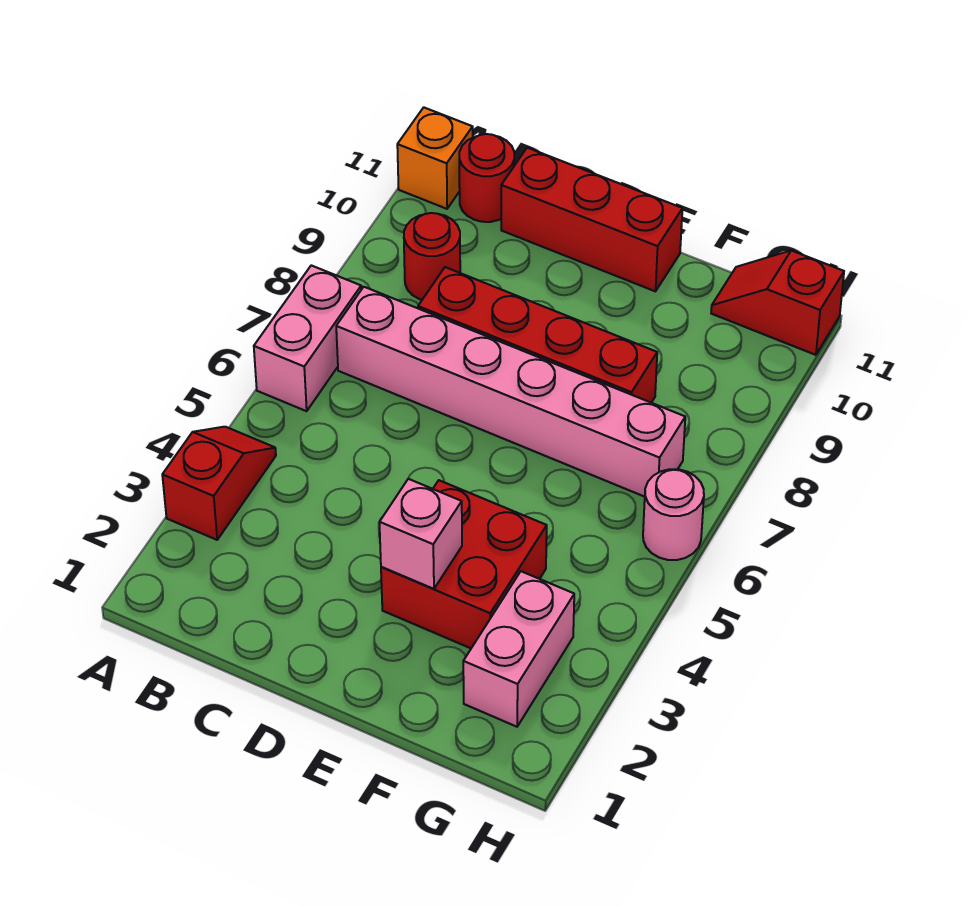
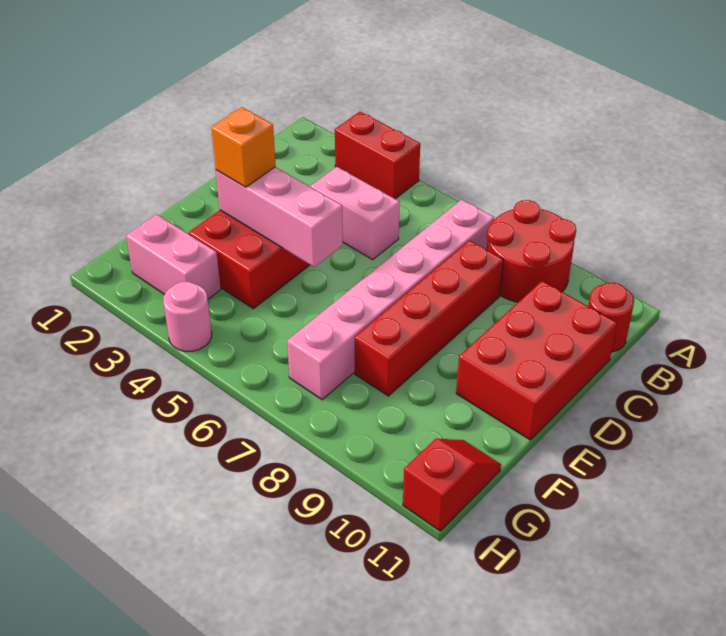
red 1x2 slope [162,427,276,540] -> red 1x2 brick [335,112,420,199]
pink 1x2 brick [254,265,361,411] -> pink 1x2 brick moved to [310,167,400,259]
orange 1x1 brick [397,108,473,209] -> orange 1x1 brick moved to [211,107,276,187]
red 1x1 round brick [404,213,460,300] -> red 2x2 round brick [487,200,576,302]
red 1x3 brick [501,148,682,291] -> red 2x3 brick [456,281,617,440]
pink 1x1 brick [379,479,462,589] -> pink 1x3 brick [216,167,343,267]
pink 1x1 round brick [643,469,704,560] -> pink 1x1 round brick moved to [163,282,212,352]

